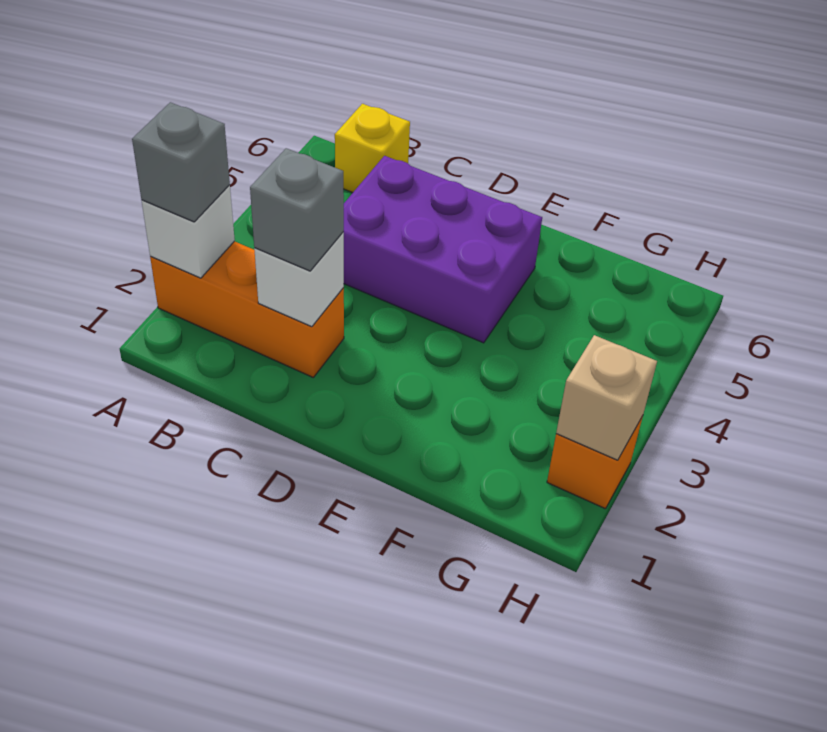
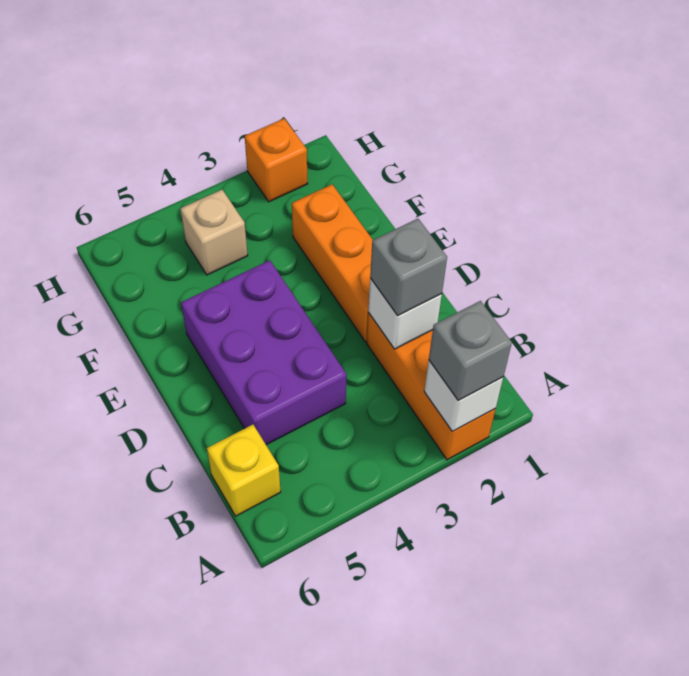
none -> orange 1x3 brick [292,184,373,342]
tan 1x1 brick [556,335,657,460] -> tan 1x1 brick moved to [180,190,248,275]

